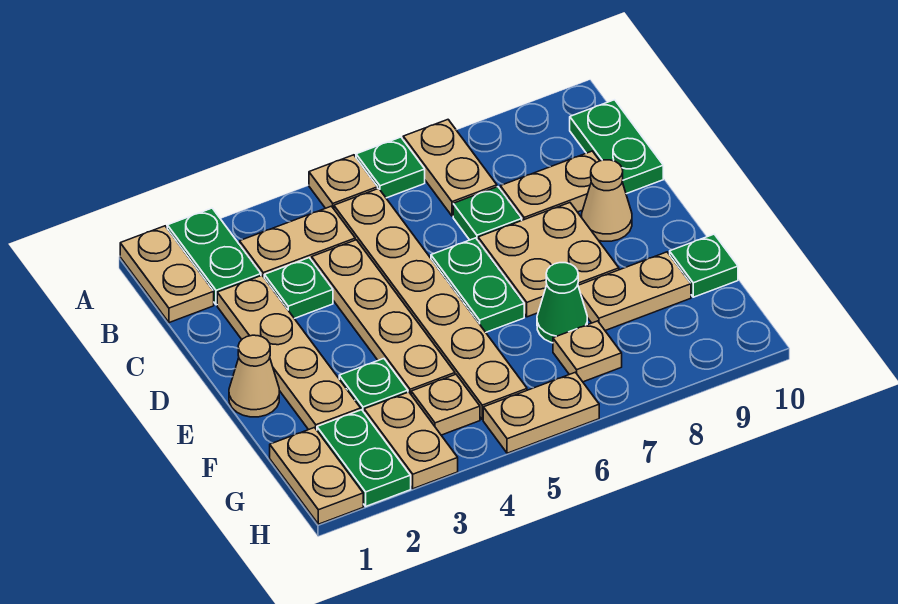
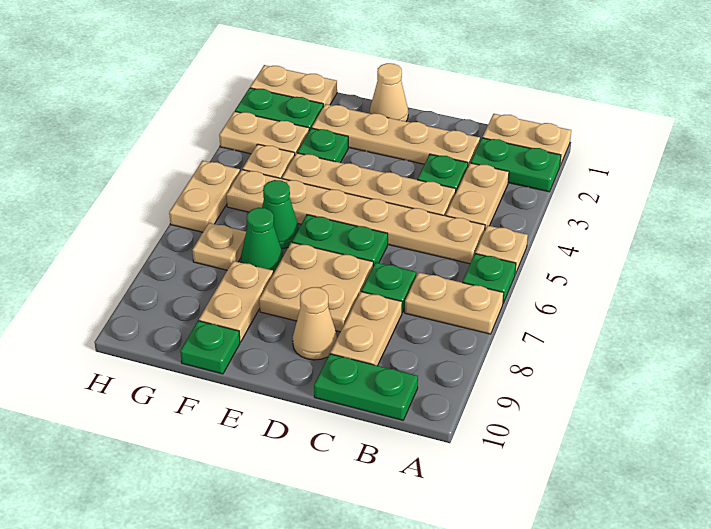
none -> green 1x1 cone [262,180,299,249]

